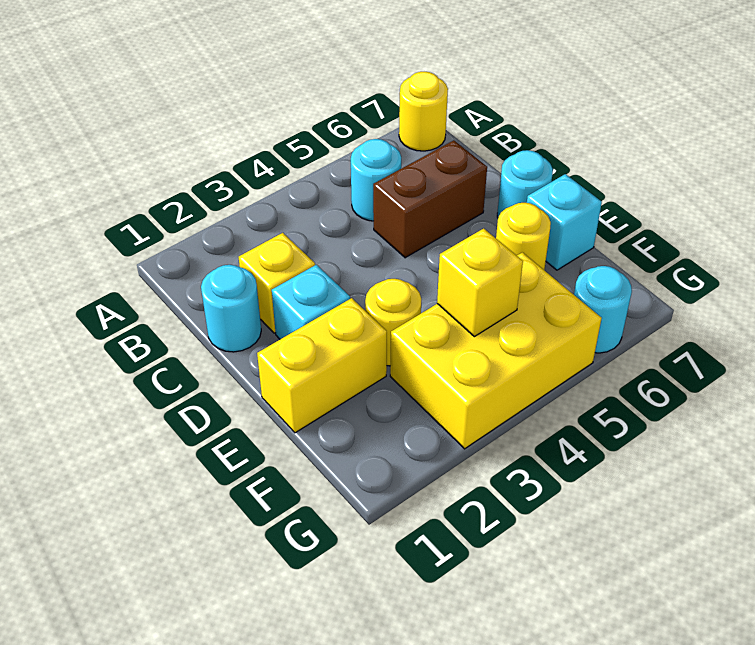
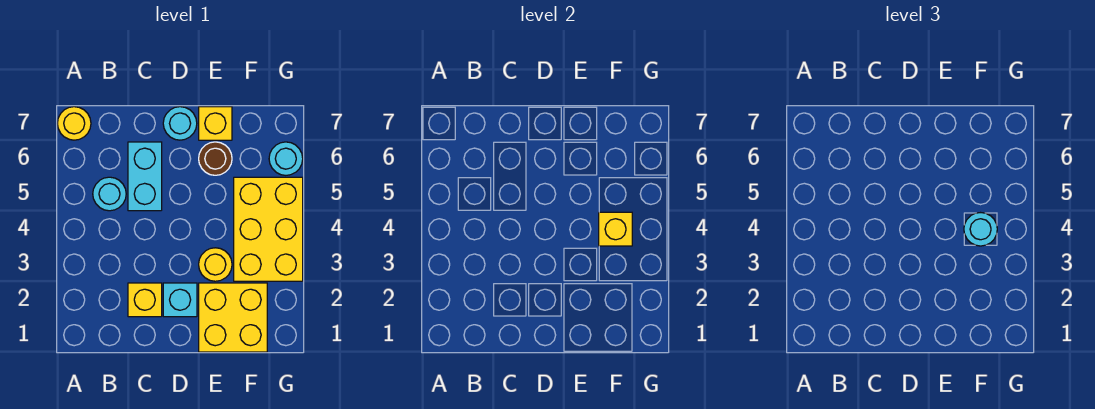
cyan 1x1 round brick [201,265,261,352] -> cyan 1x1 round brick moved to [964,213,997,246]
brown 1x2 brick [373,140,487,258] -> cyan 1x2 brick [128,142,162,211]
yellow 1x2 brick [257,298,387,433] -> yellow 2x2 brick [199,283,267,352]
yellow 1x1 round brick [496,203,551,270] -> brown 1x1 round brick [199,142,232,175]
cyan 1x1 brick [527,174,602,270] -> yellow 1x1 brick [199,107,232,140]

